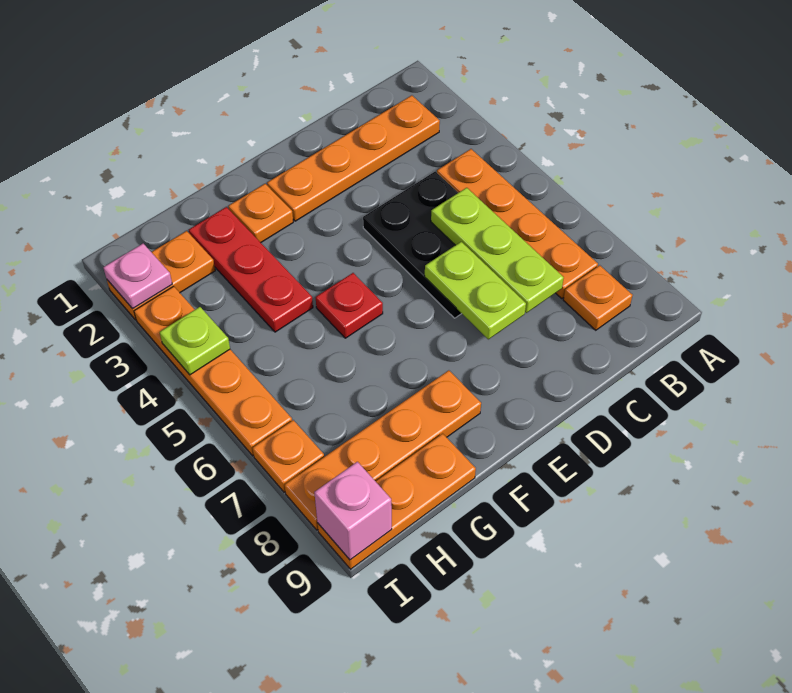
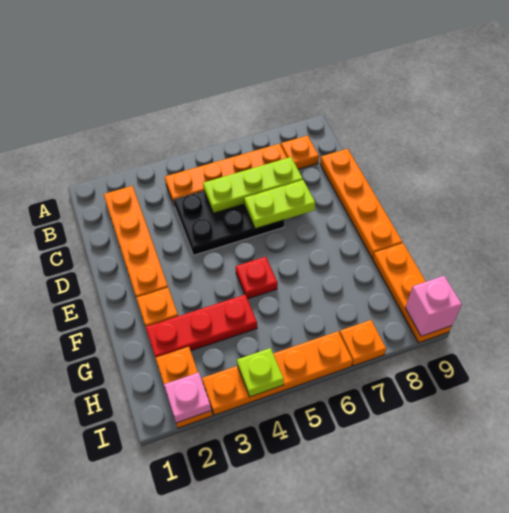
orange 1x4 plate [285,370,481,530] -> orange 1x4 plate moved to [320,149,402,258]

